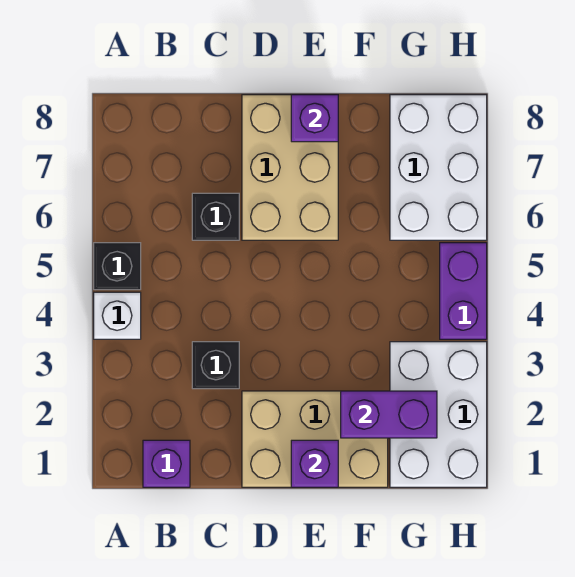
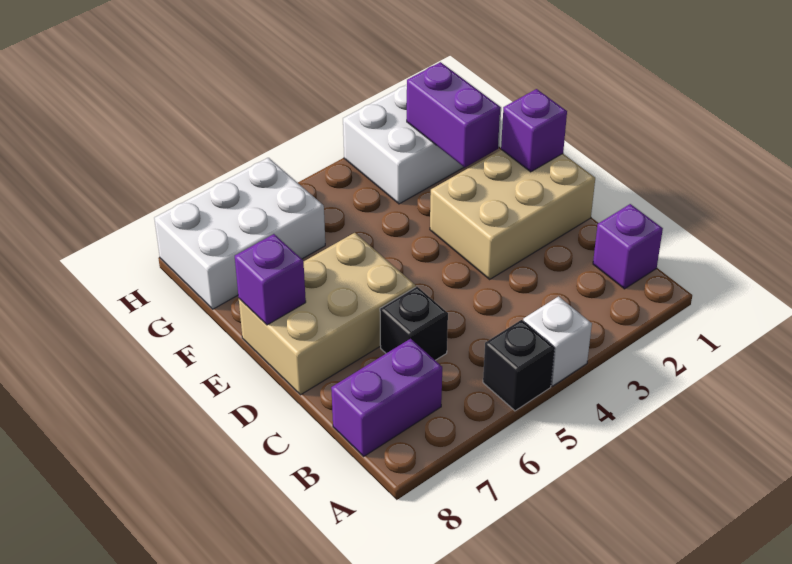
black 1x1 brick [192,342,239,389] -> none
tan 2x3 brick [242,391,388,487] -> tan 2x3 brick turned to [430,150,595,279]
purple 1x2 brick [440,243,487,339] -> purple 1x2 brick moved to [331,339,442,456]

